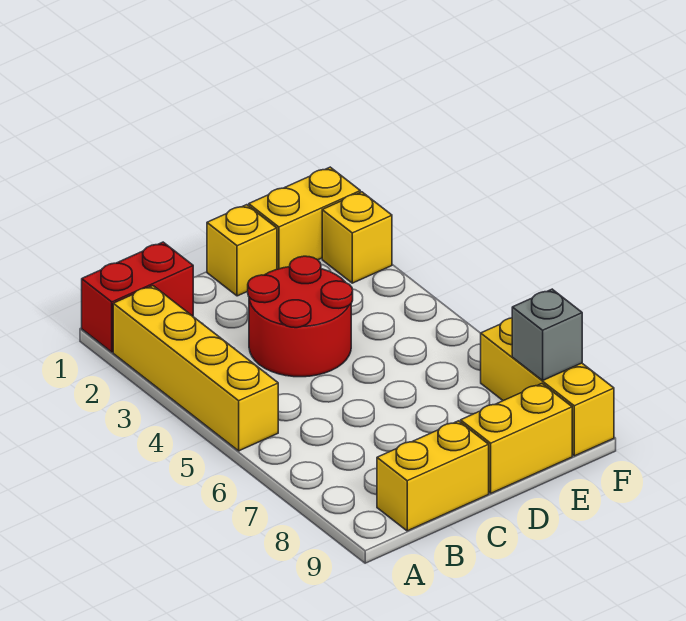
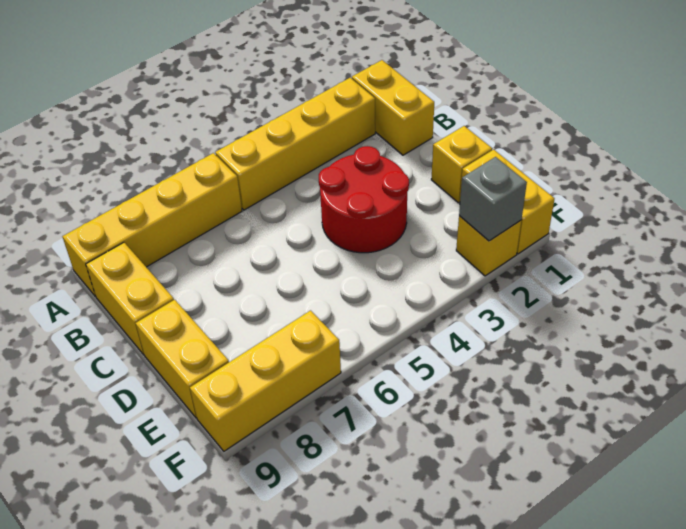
red 1x2 brick [82,242,193,352] -> yellow 1x2 brick [352,60,434,155]
none -> yellow 1x4 brick [62,153,242,296]
grey 1x1 brick [512,289,582,380] -> grey 1x1 brick moved to [459,157,527,241]

